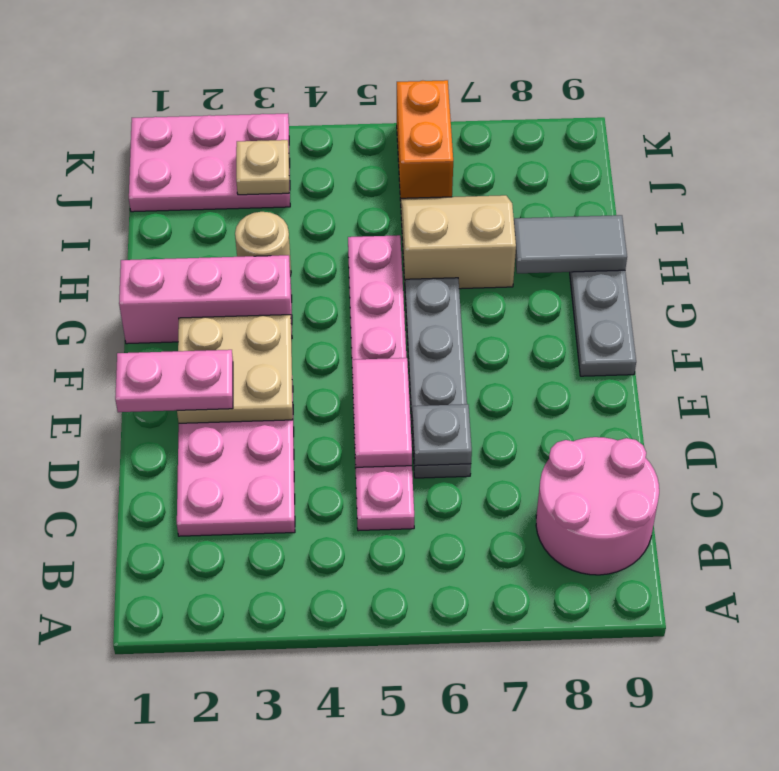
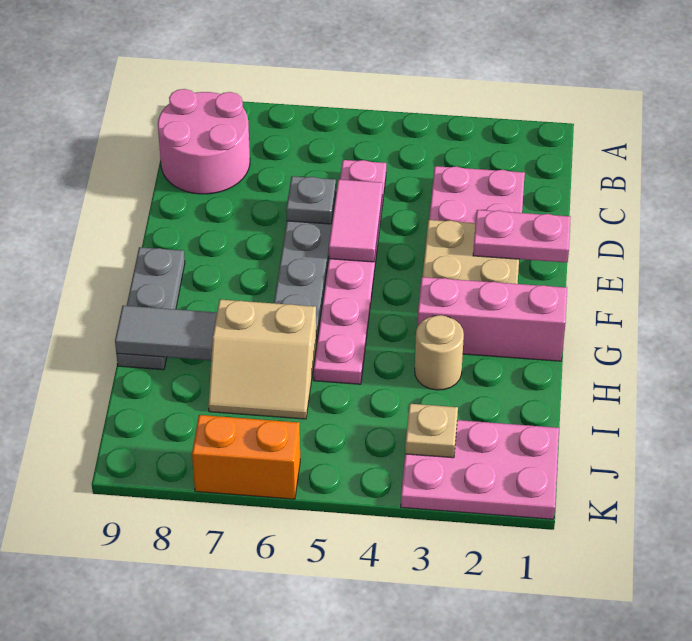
orange 1x2 brick [397,80,453,201] -> orange 1x2 brick turned to [192,415,300,499]

